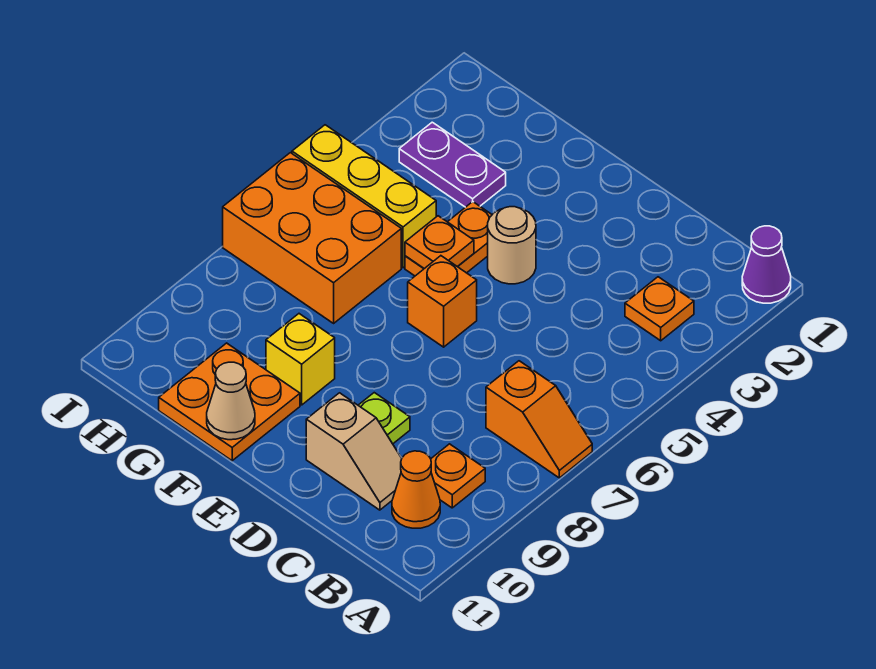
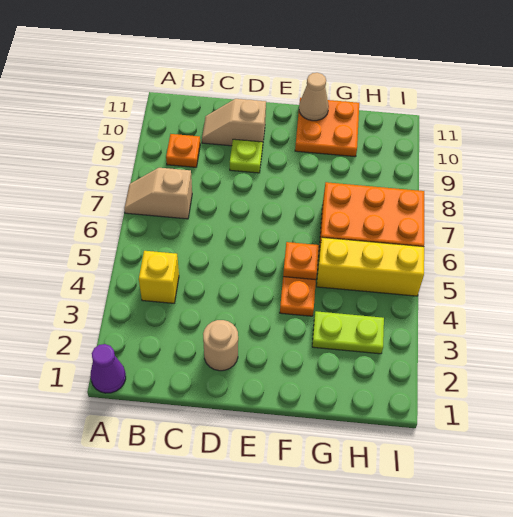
orange 1x2 slope [486,361,592,478] -> tan 1x2 slope [124,168,192,219]
orange 1x1 plate [625,277,694,341] -> none
orange 1x1 cone [392,451,440,528] -> none
tan 1x1 round brick [488,207,536,284] -> tan 1x1 round brick moved to [203,320,238,371]
orange 1x1 brick [408,256,477,347] -> none
yellow 1x1 brick [266,314,335,405] -> yellow 1x1 brick moved to [139,251,179,303]
purple 1x2 plate [399,122,506,207] -> lime 1x2 plate [312,311,384,354]

